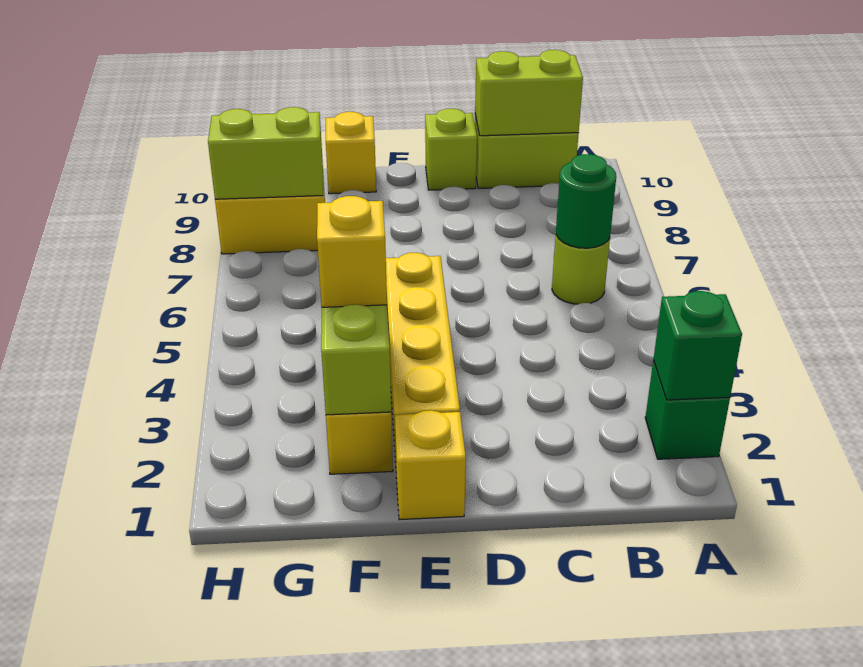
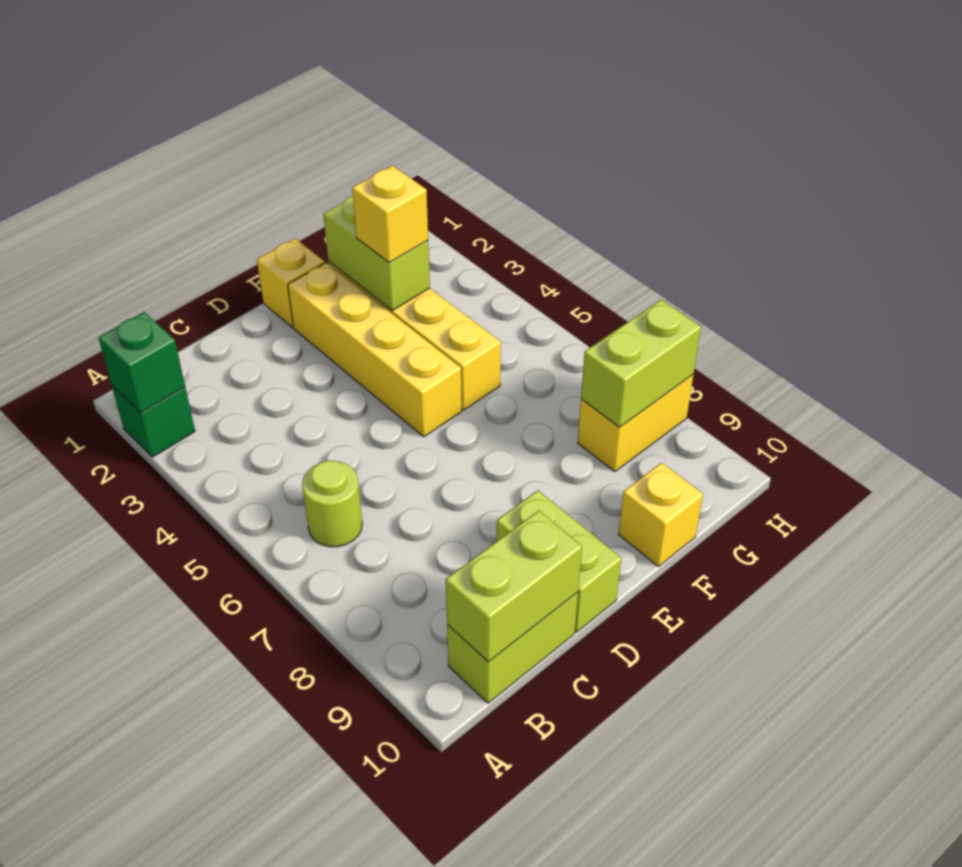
green 1x1 round brick [556,154,616,248] -> none
lime 1x1 brick [425,109,477,190] -> lime 1x2 brick [497,490,621,632]

